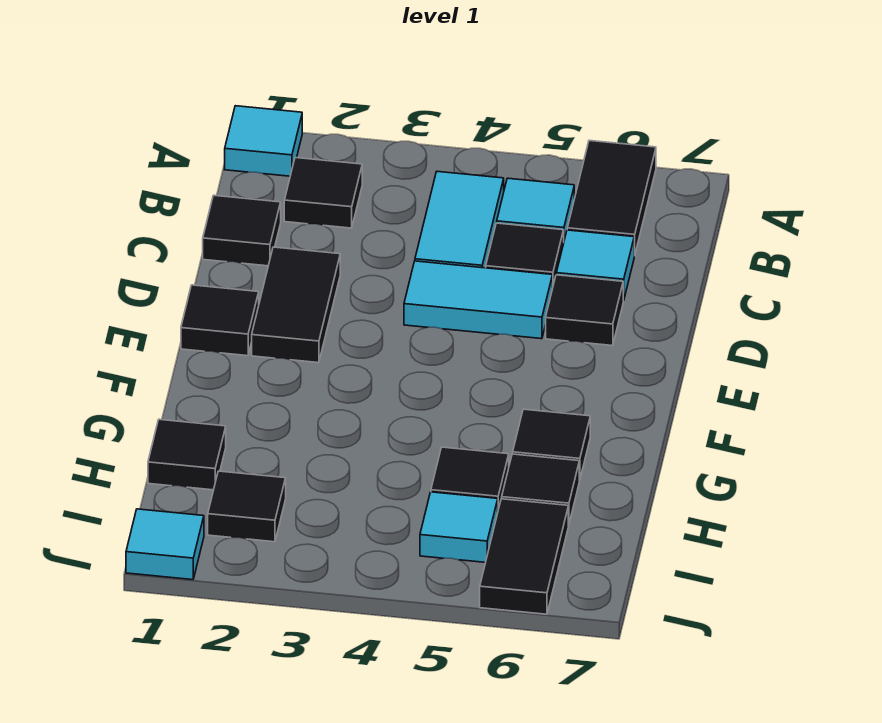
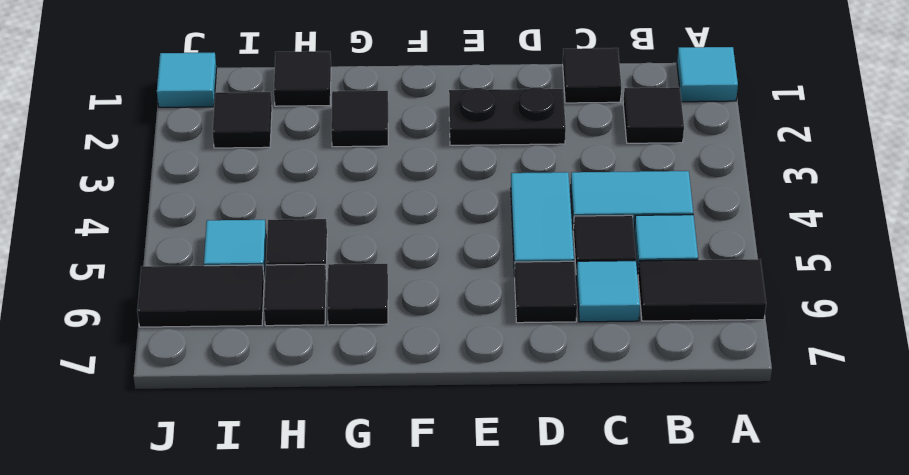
black 1x2 tile [252,247,340,363] -> black 1x2 plate [449,87,566,145]
black 1x1 tile [181,285,259,356] -> black 1x1 tile moved to [331,91,388,147]

